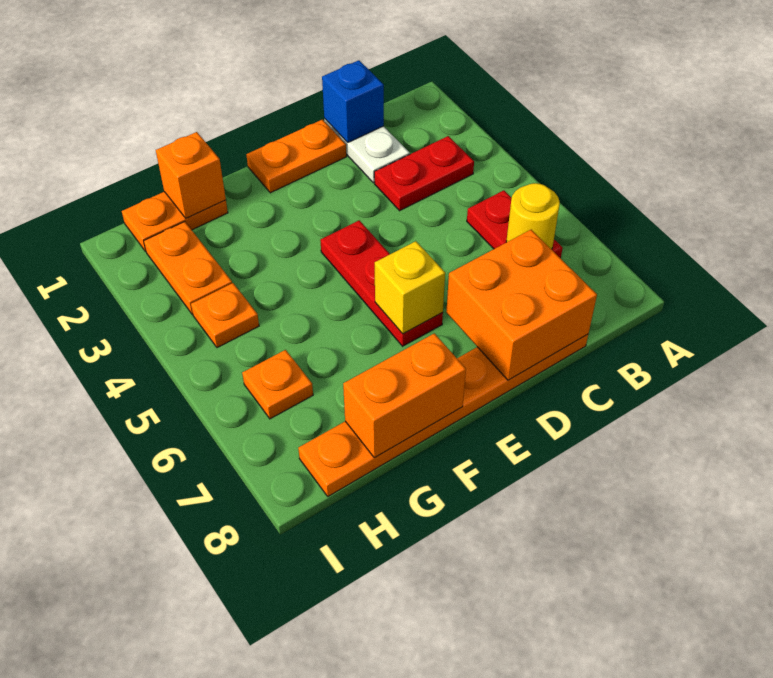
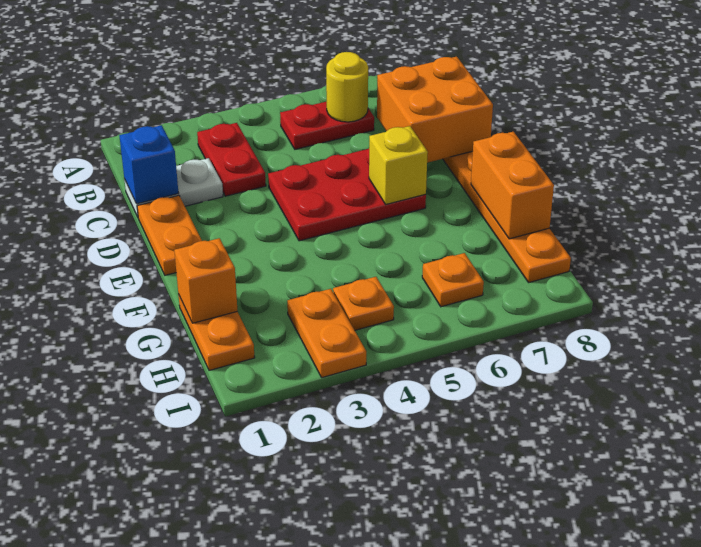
red 1x3 plate [320,220,443,346] -> red 2x3 plate [268,149,426,241]
orange 1x2 plate [144,222,232,314] -> orange 1x2 plate turned to [287,289,366,377]

